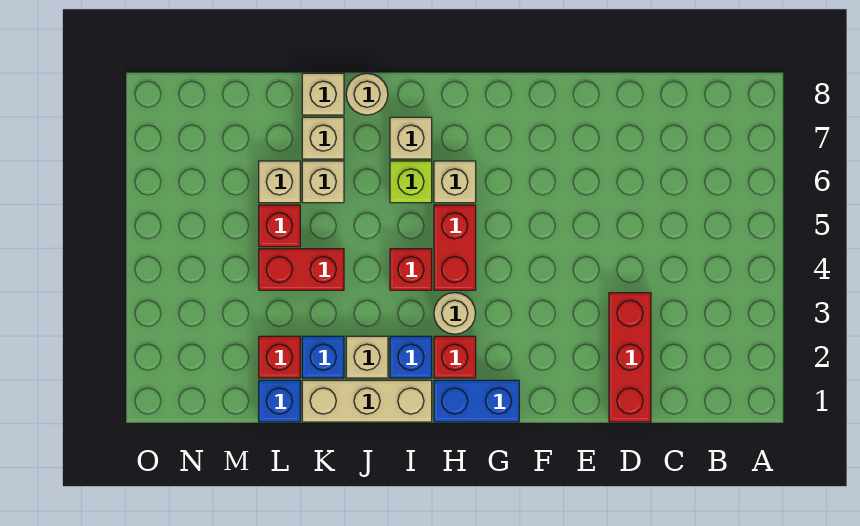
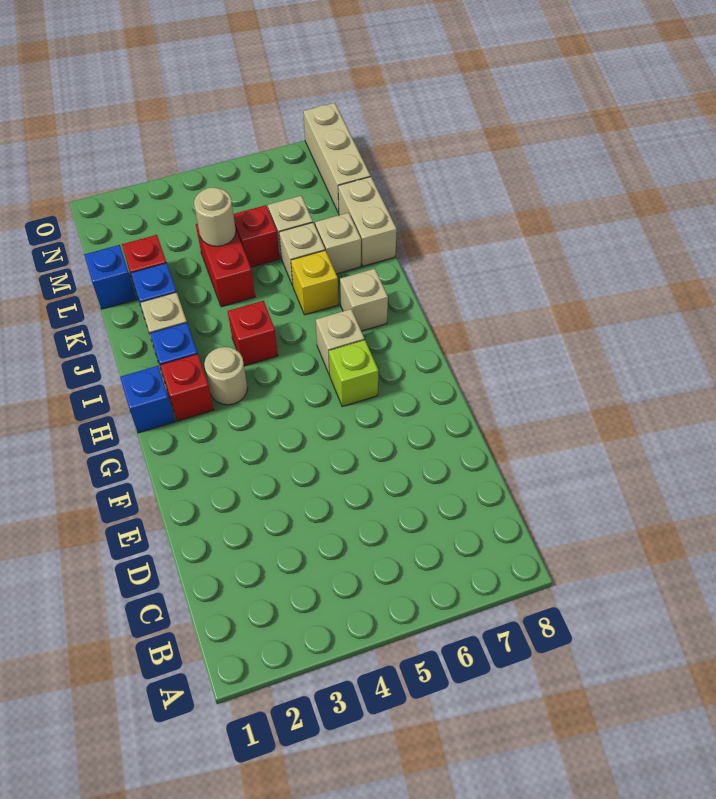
red 1x3 brick [609,293,651,422] -> none
blue 1x2 brick [434,380,519,422] -> blue 1x1 brick [120,366,175,433]
red 1x2 brick [434,205,476,290] -> none
tan 1x3 brick [302,380,432,422] -> tan 1x3 brick moved to [303,103,371,213]
lime 1x1 brick [390,161,432,203] -> lime 1x1 brick moved to [329,340,378,407]
none -> yellow 1x1 brick [291,250,338,315]
tan 1x1 round brick [346,73,388,115] -> tan 1x1 round brick moved to [194,187,236,246]
tan 1x1 brick [302,73,344,115] -> tan 1x2 brick [338,177,397,266]

